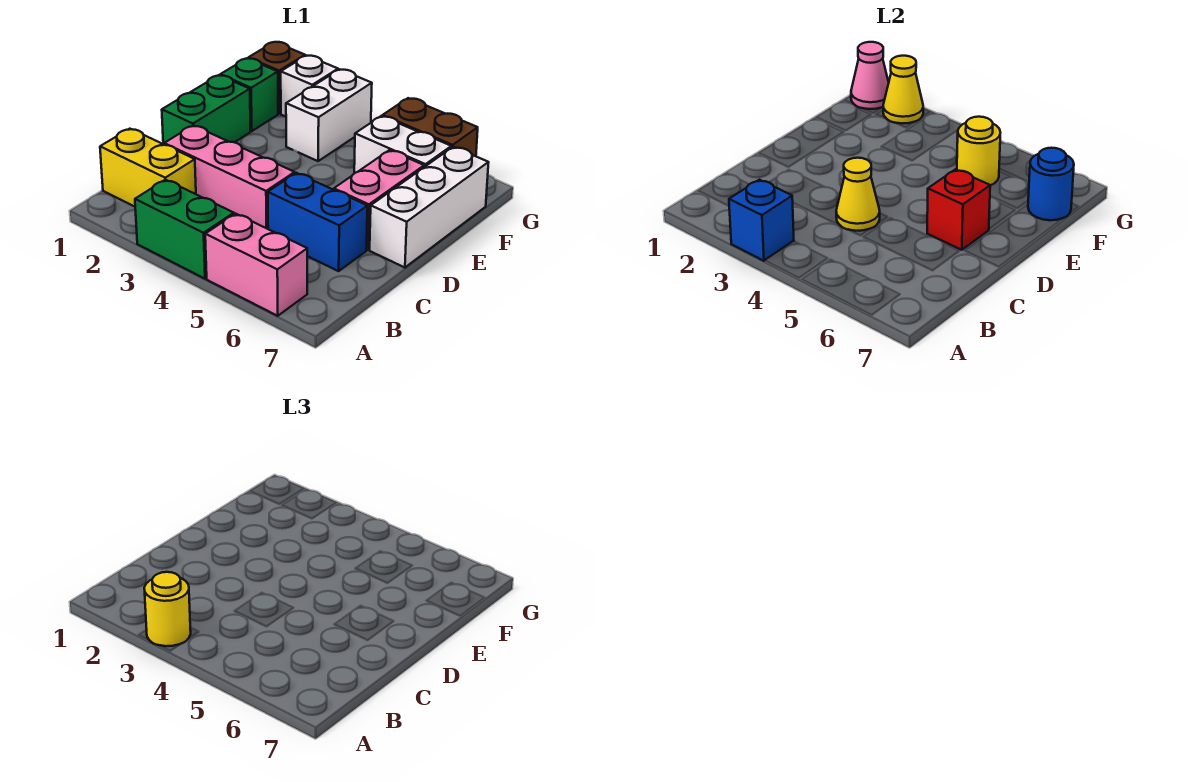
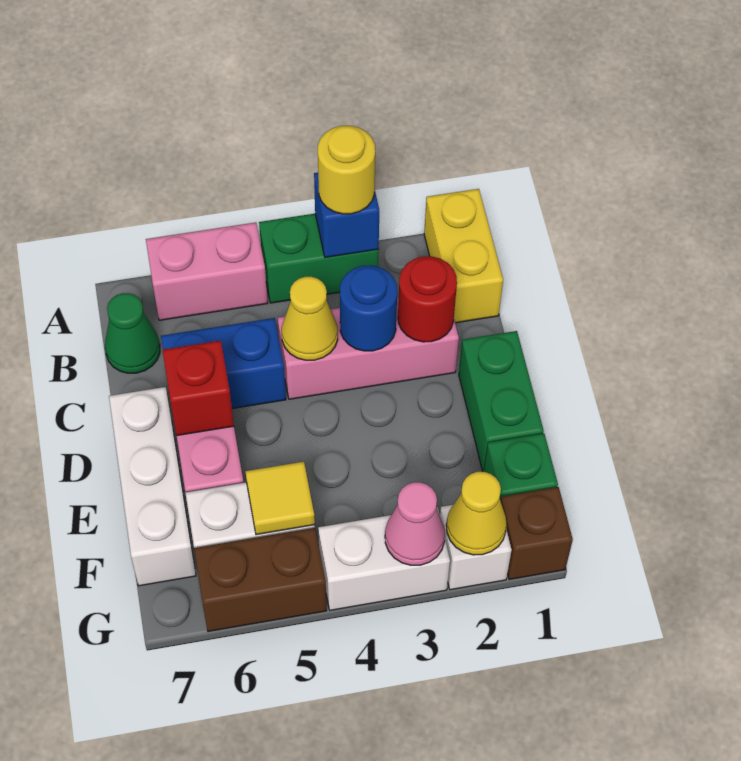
yellow 1x2 brick [100,129,196,207] -> yellow 1x2 brick turned to [424,189,503,323]
none -> green 1x1 cone [105,293,160,373]
none -> red 1x1 round brick [398,256,457,342]
white 1x2 brick [286,69,372,161] -> white 1x2 brick turned to [318,507,450,610]
yellow 1x1 round brick [957,117,1000,185] -> yellow 1x1 tile [245,462,315,535]
blue 1x1 round brick [1028,148,1074,220] -> blue 1x1 round brick moved to [340,265,397,351]
pink 1x1 cone [851,42,889,109] -> pink 1x1 cone moved to [385,482,445,565]

